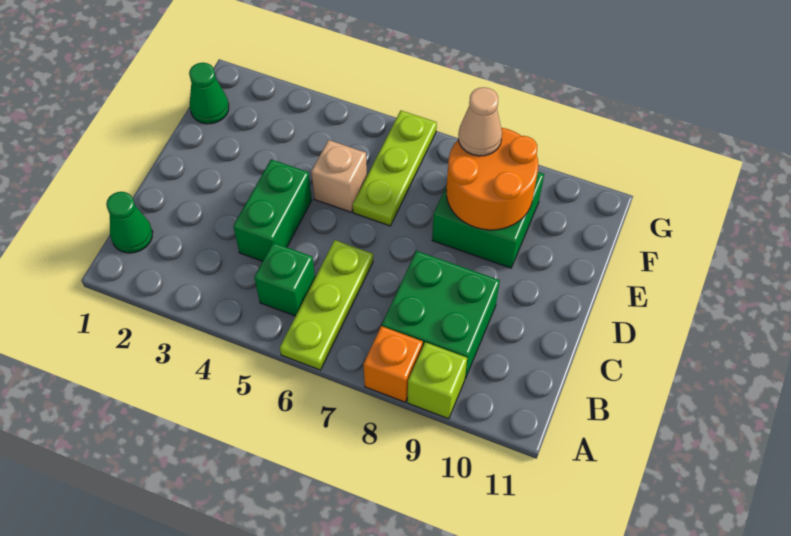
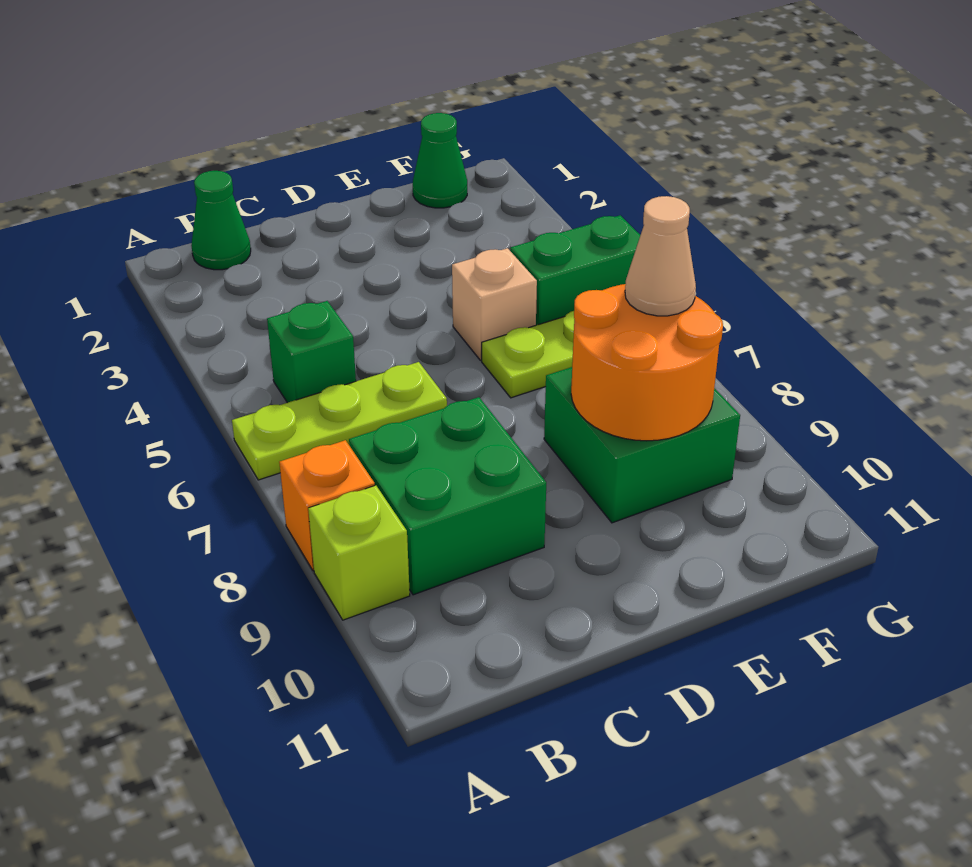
green 1x2 brick [233,159,312,261] -> green 1x2 brick moved to [510,215,640,325]

